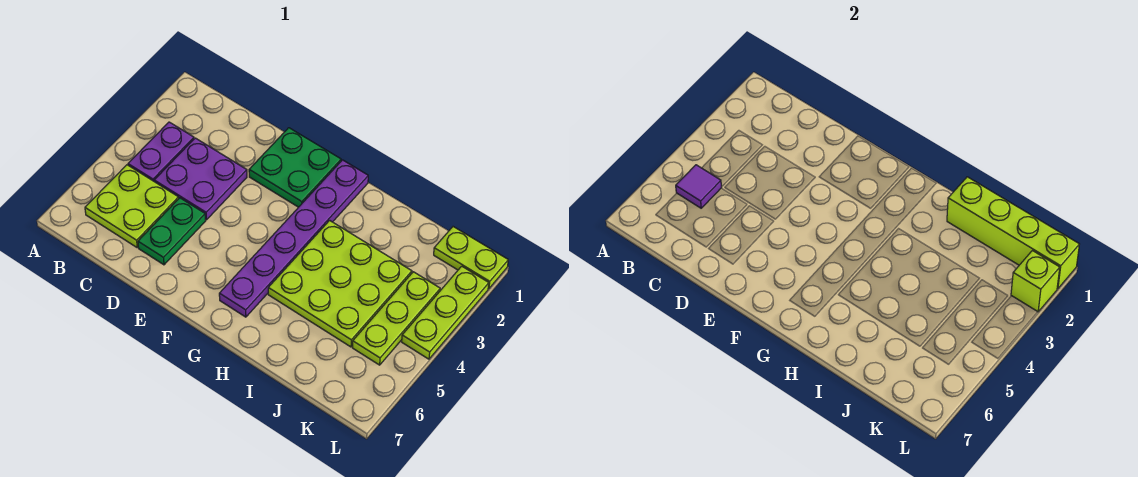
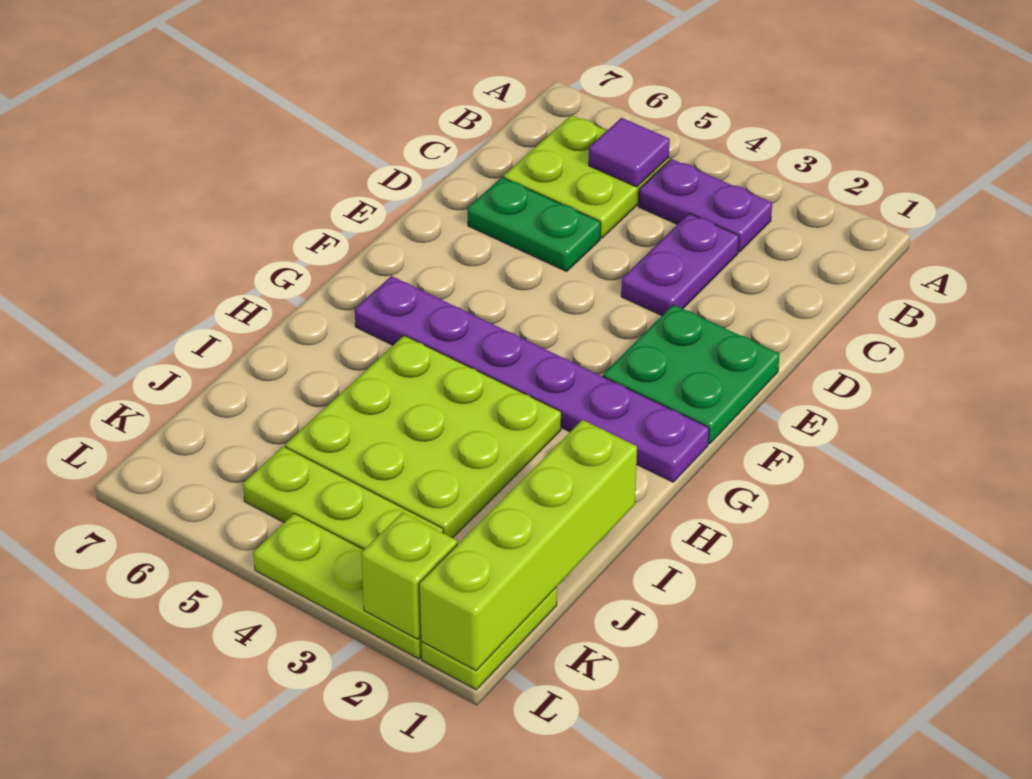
purple 2x2 plate [154,138,247,220] -> purple 1x2 plate [621,213,739,316]

